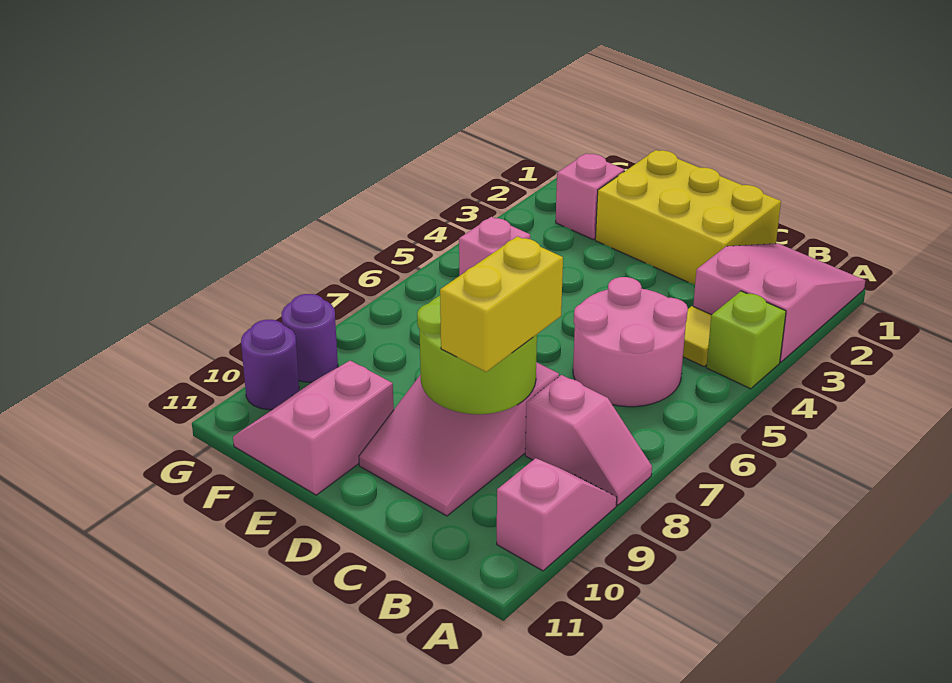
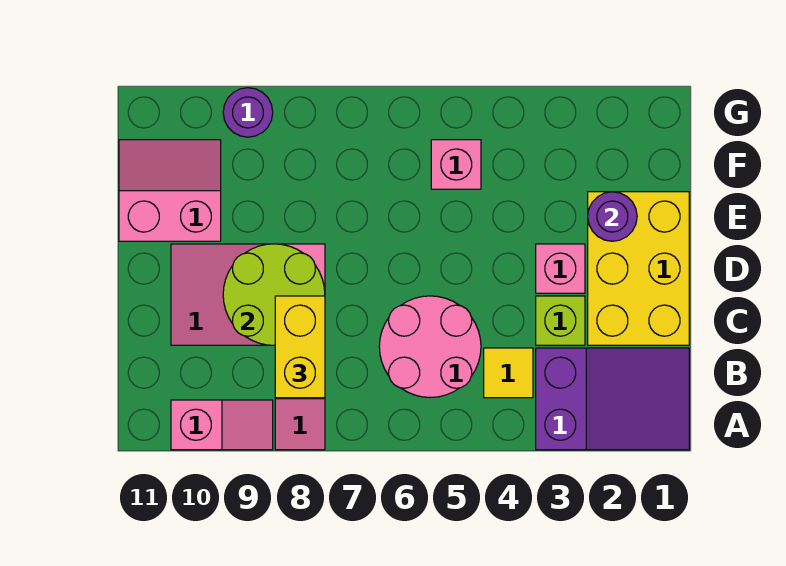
pink 2x3 slope [693,243,865,362] -> purple 2x3 slope [536,348,689,450]
lime 1x1 brick [706,291,786,389] -> lime 1x1 brick moved to [536,296,585,345]
yellow 1x2 brick [440,236,563,372] -> yellow 1x2 brick turned to [275,296,325,398]
pink 1x1 brick [556,153,625,240] -> pink 1x1 brick moved to [536,244,585,293]
purple 1x1 round brick [241,320,299,410] -> purple 1x1 round brick moved to [588,192,637,241]

